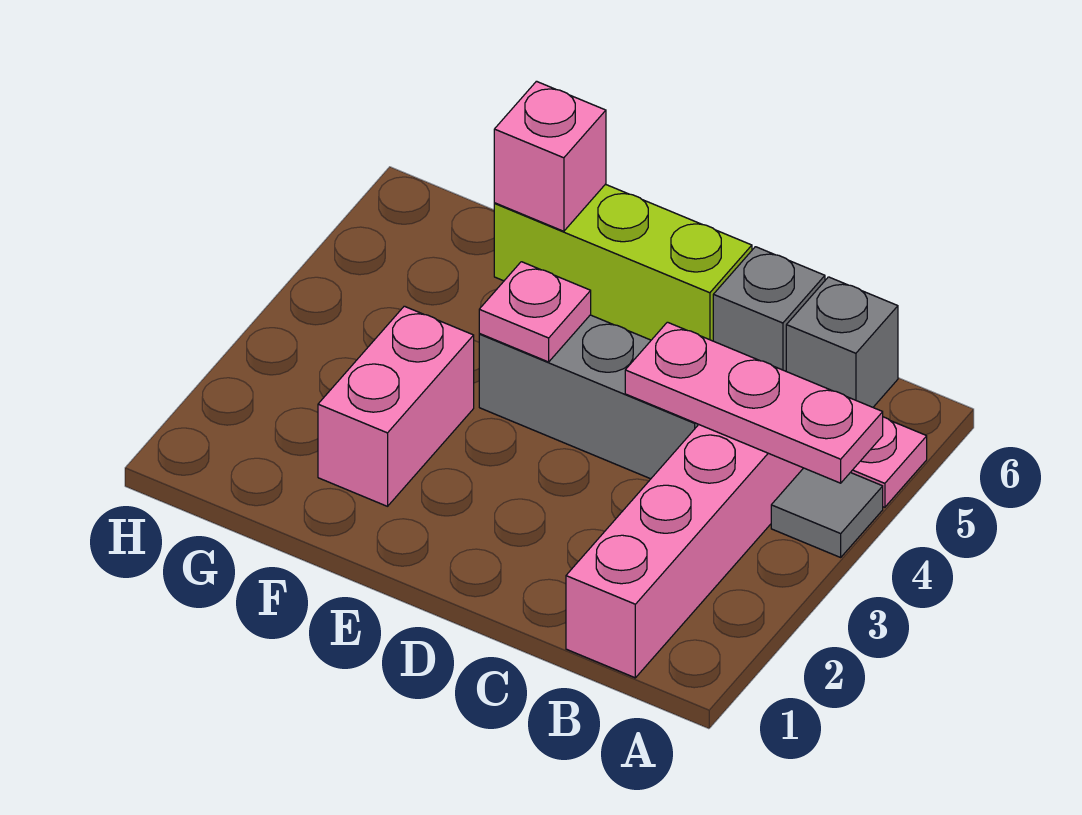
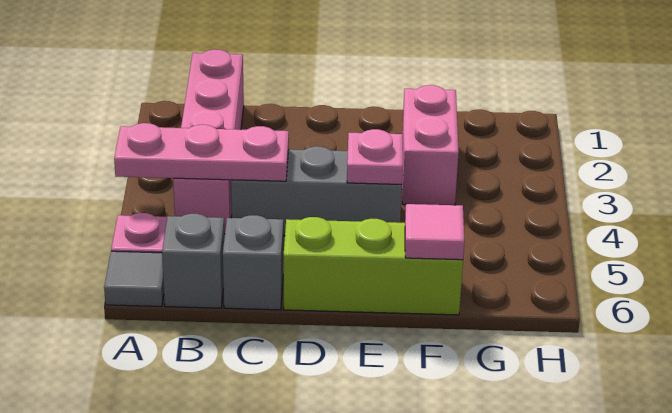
grey 1x1 tile [771,468,883,557] -> grey 1x1 tile moved to [104,251,164,306]
pink 1x1 brick [494,81,606,231] -> pink 1x1 tile [405,204,464,260]

